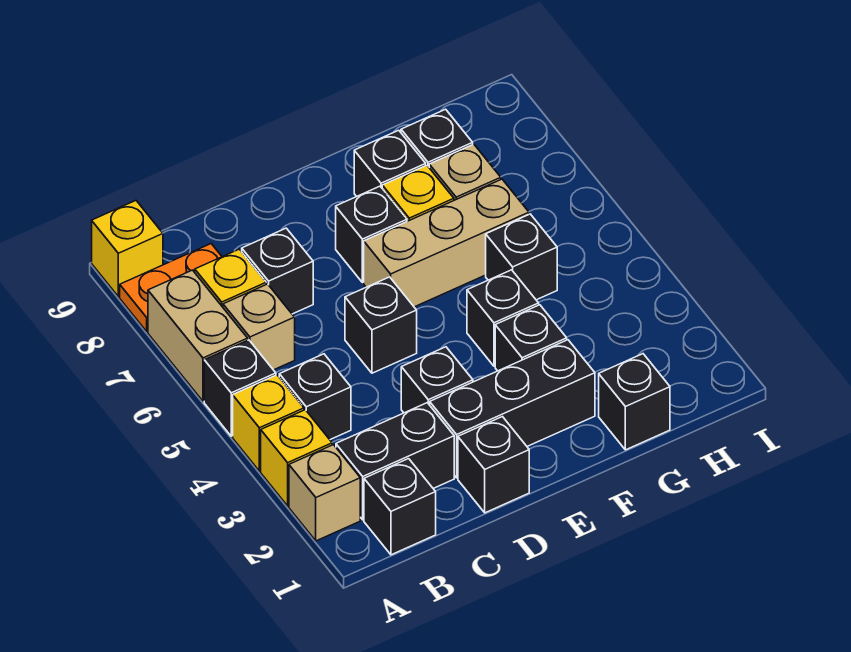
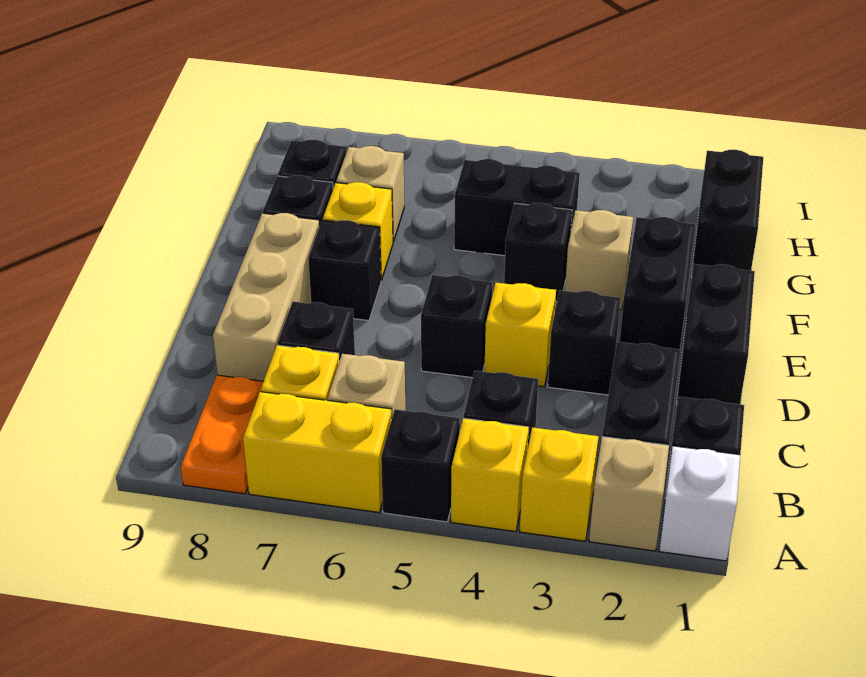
none -> white 1x1 brick [659,446,740,561]
tan 1x2 brick [148,270,248,401] -> yellow 1x2 brick [243,392,392,512]
yellow 1x1 brick [92,201,163,297] -> yellow 1x1 brick moved to [484,283,556,387]
black 1x1 brick [458,417,529,513] -> black 1x2 brick [677,264,755,404]
black 1x3 brick [430,340,595,478] -> black 1x2 brick [620,217,695,349]
tan 1x3 brick [364,179,529,307] -> tan 1x3 brick moved to [213,213,319,381]
black 1x1 brick [495,305,567,371] -> tan 1x1 brick [565,210,633,310]
black 1x1 brick [599,354,670,450] -> black 1x2 brick [691,150,763,278]
black 1x1 brick [486,214,557,300] -> black 1x2 brick [454,159,580,256]

